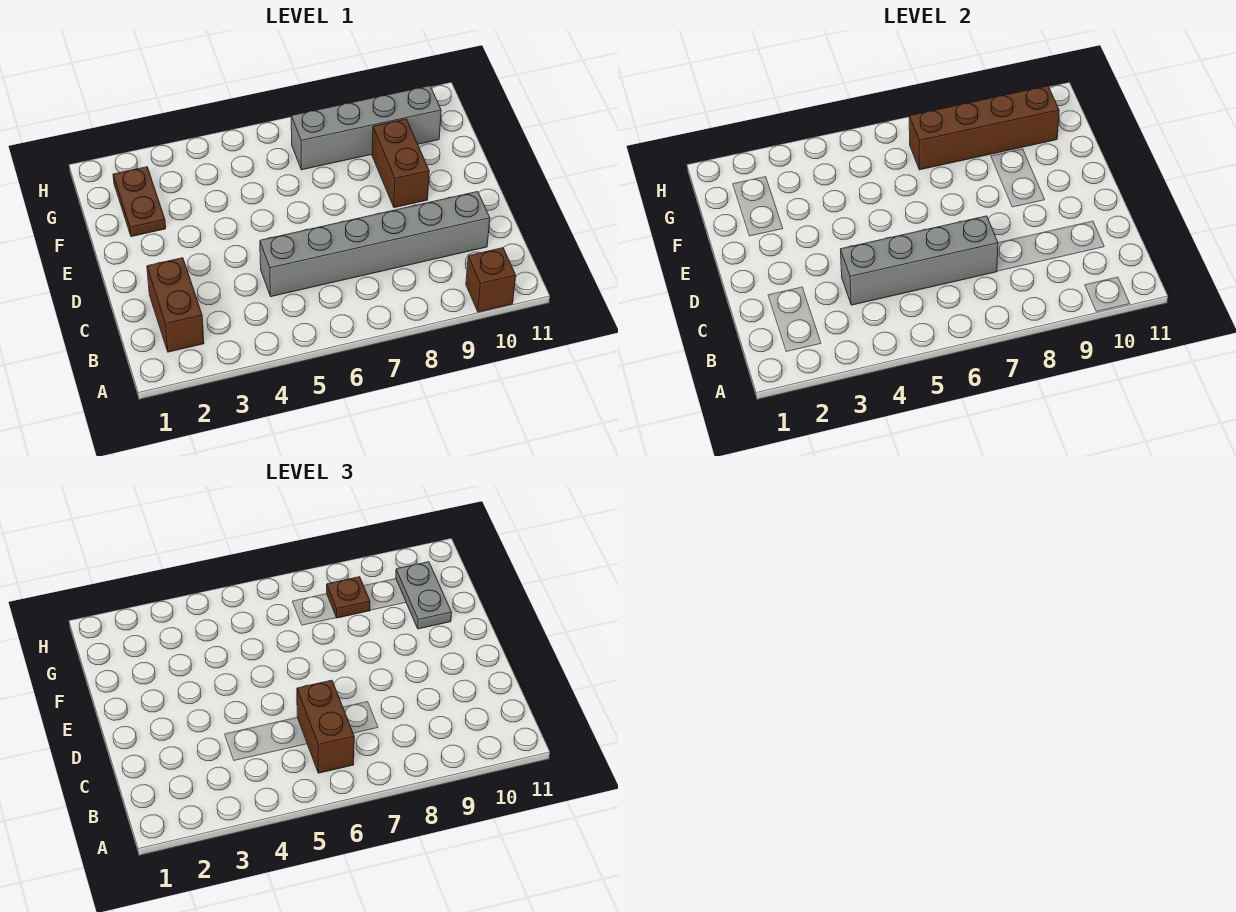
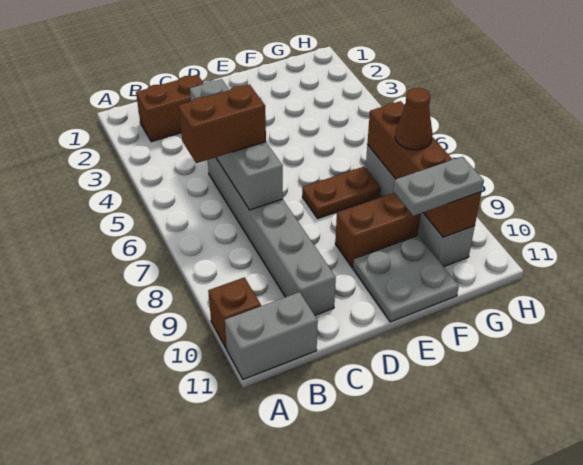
none -> grey 1x2 brick [225,292,318,379]
none -> grey 2x2 plate [353,236,459,322]
brown 1x2 plate [113,167,166,237] -> brown 1x2 plate moved to [302,167,381,219]
brown 1x1 plate [327,577,370,618] -> brown 1x1 cone [395,88,432,150]

